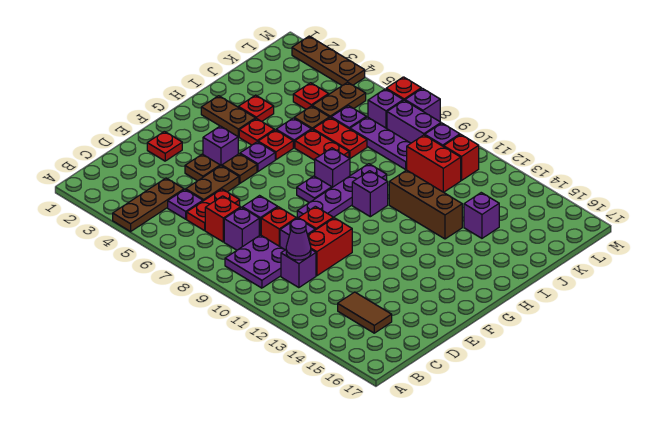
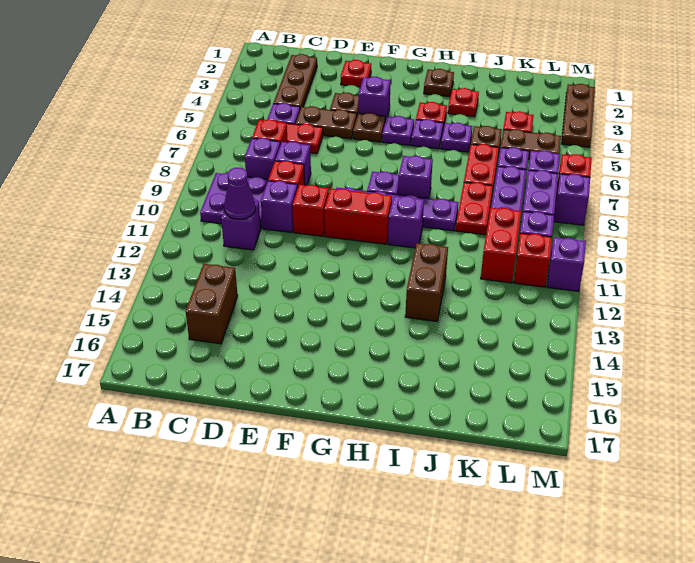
brown 1x3 plate [113,178,184,231] -> brown 1x3 plate turned to [273,54,317,109]
brown 1x2 tile [338,292,392,333] -> brown 1x2 brick [185,264,238,344]
red 1x2 brick [308,218,352,276] -> red 1x2 brick moved to [324,188,392,244]
brown 1x2 plate [201,96,256,137] -> brown 1x1 plate [424,69,454,97]
red 1x1 plate [258,130,293,160] -> purple 1x1 plate [411,119,443,149]
red 1x2 plate [295,129,349,160] -> red 1x2 plate moved to [456,182,493,235]
brown 1x3 brick [389,170,462,239] -> brown 1x2 brick [405,243,448,322]
purple 1x1 brick [464,193,499,238] -> purple 1x1 brick moved to [547,237,586,291]

